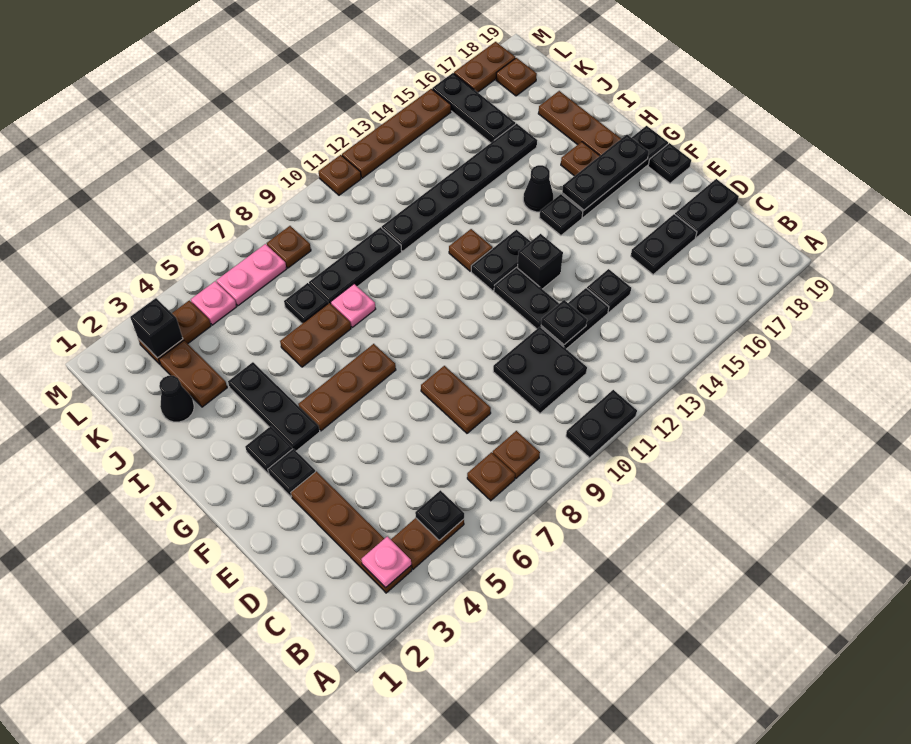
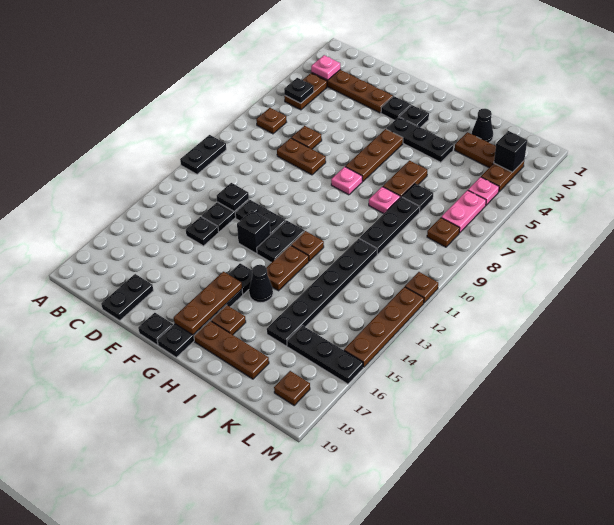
brown 1x1 plate [493,431,540,479] -> brown 1x1 plate moved to [291,126,322,149]
black 2x2 plate [493,327,587,413] -> none
black 1x2 plate [631,214,697,275] -> none
none -> pink 1x1 plate [331,167,362,195]
black 1x3 plate [562,135,649,210] -> brown 1x3 plate [174,272,242,335]
brown 1x2 plate [454,42,515,92] -> brown 1x2 plate moved to [267,245,309,291]

